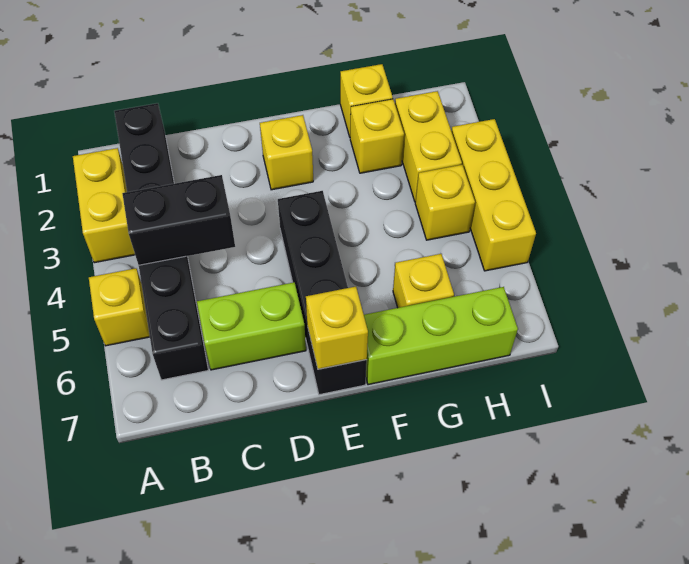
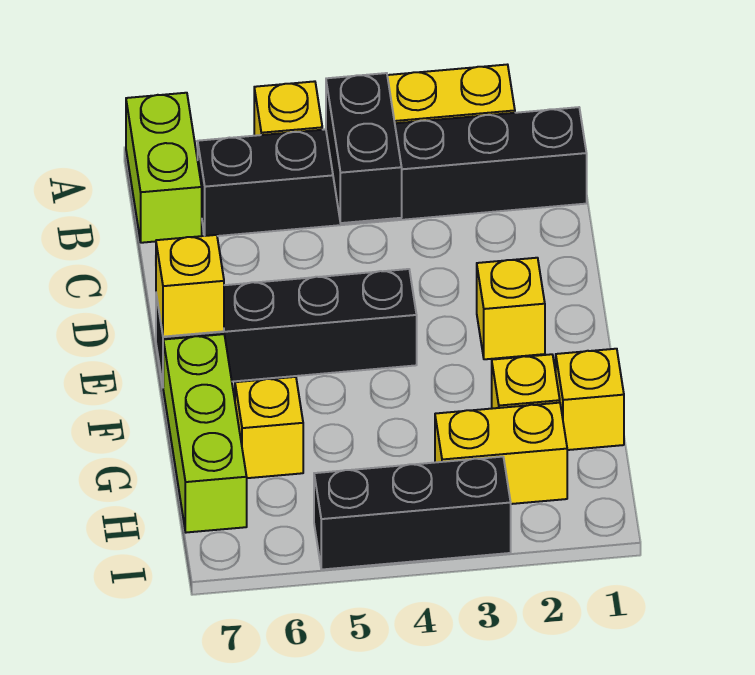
lime 1x2 brick [197,282,306,370] -> lime 1x2 brick moved to [126,93,202,243]
yellow 1x1 brick [415,165,475,240] -> none
yellow 1x3 brick [451,119,536,271] -> black 1x3 brick [314,457,511,570]

